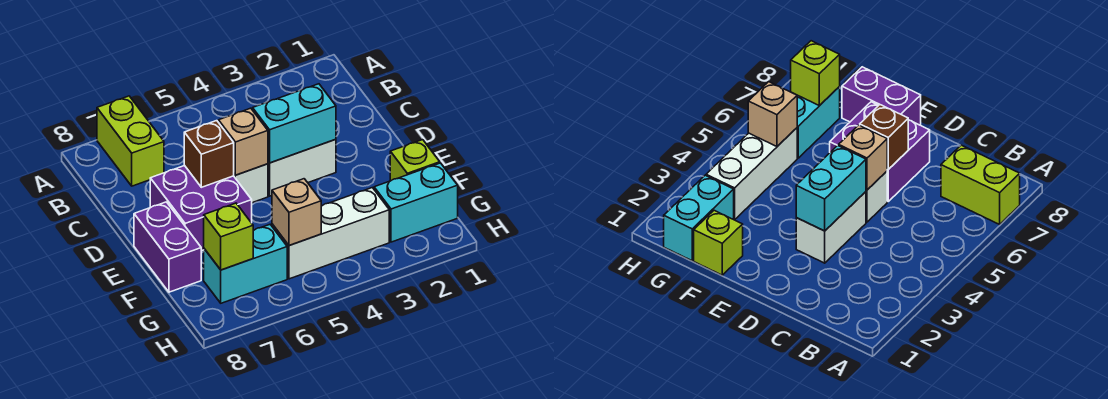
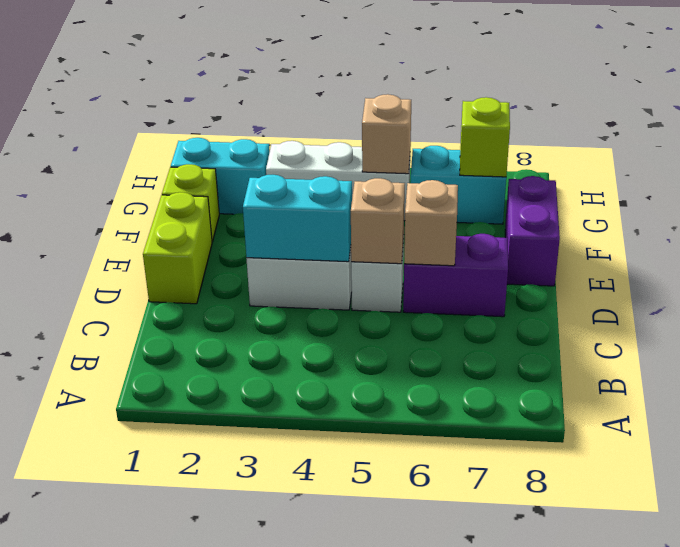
lime 1x2 brick [97,96,164,186] -> lime 1x2 brick moved to [143,192,212,304]
purple 2x2 brick [150,166,252,251] -> purple 1x2 brick [403,234,508,317]
brown 1x1 brick [184,121,234,187] -> tan 1x1 brick [404,180,458,266]

